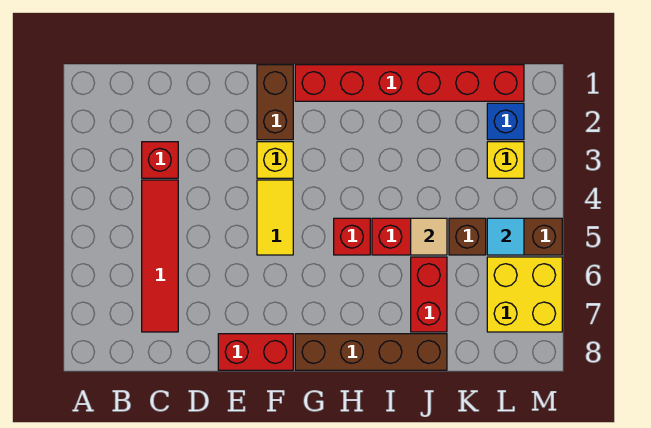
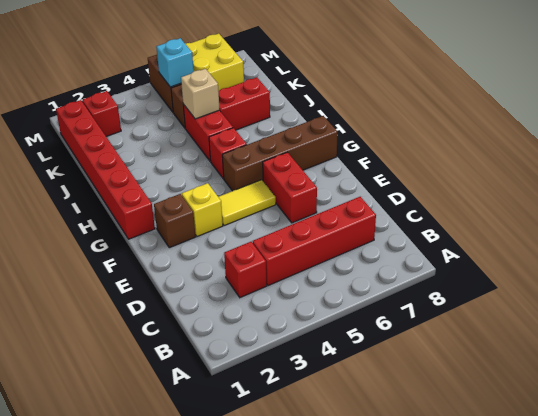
red 1x4 tile [142,180,178,332] -> red 1x4 brick [253,197,376,286]
red 1x2 brick [218,334,293,370] -> red 1x2 brick moved to [263,152,317,223]
brown 1x2 brick [257,65,293,140] -> brown 1x1 brick [154,194,196,248]
brown 1x4 brick [295,334,447,370] -> brown 1x4 brick turned to [222,116,338,191]
tan 1x1 tile [411,218,447,255] -> tan 1x1 brick [181,69,220,119]
blue 1x1 brick [487,103,524,140] -> red 1x1 brick [82,91,121,137]
yellow 1x1 brick [487,142,524,178] -> none
cyan 1x1 tile [487,218,524,255] -> cyan 1x1 brick [156,38,194,87]

